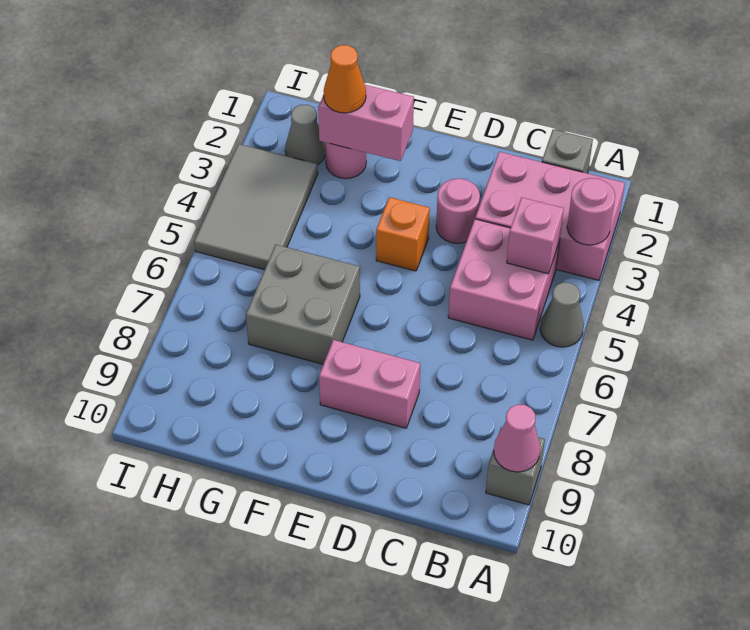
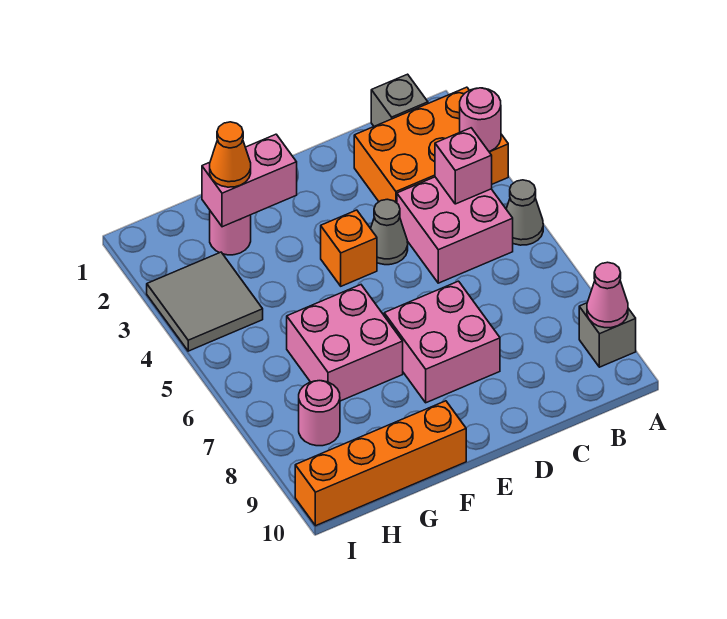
pink 2x3 brick [475,152,625,280] -> orange 2x3 brick [354,87,508,203]
pink 1x1 round brick [436,179,480,243] -> pink 1x1 round brick moved to [299,381,340,446]
pink 1x2 brick [319,340,420,428] -> pink 2x2 brick [384,281,500,403]
grey 2x2 brick [246,245,360,364] -> pink 2x2 brick [287,285,403,401]
none -> orange 1x4 brick [295,401,466,526]
grey 1x1 cone [285,105,326,165] -> grey 1x1 cone moved to [371,199,408,265]
grey 2x3 tile [194,144,318,270] -> grey 2x2 tile [147,252,263,351]

